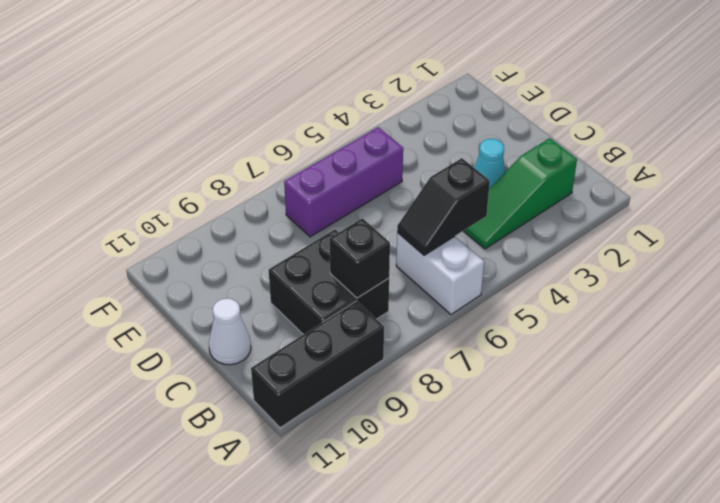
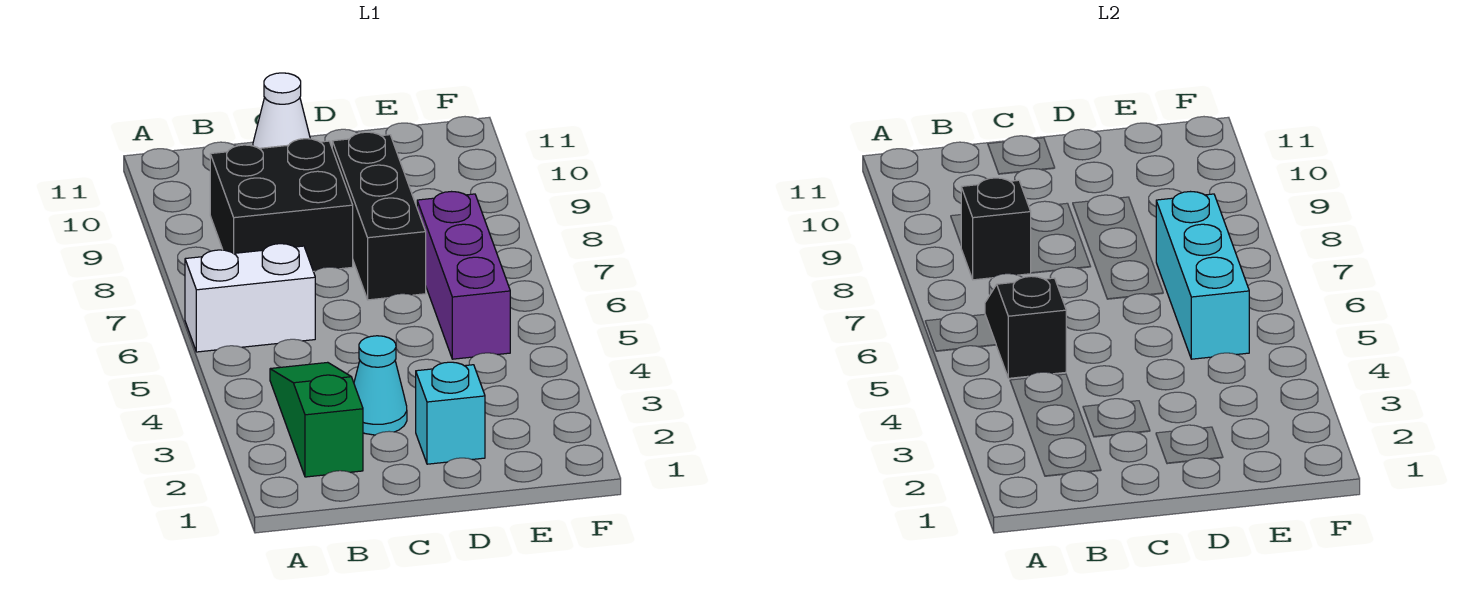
black 1x3 brick [251,301,384,428] -> black 1x3 brick moved to [332,132,426,300]
none -> cyan 1x1 brick [416,362,485,464]
none -> cyan 1x3 brick [1156,192,1249,359]

